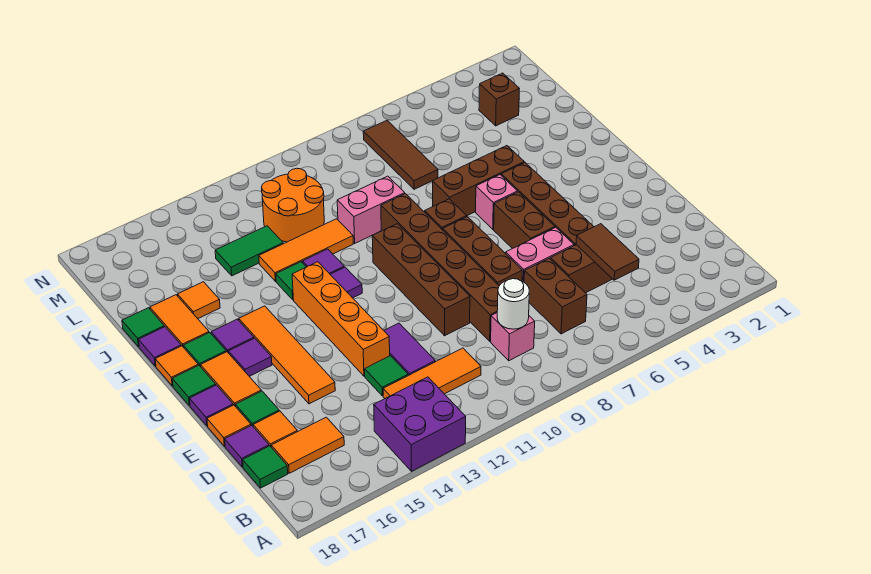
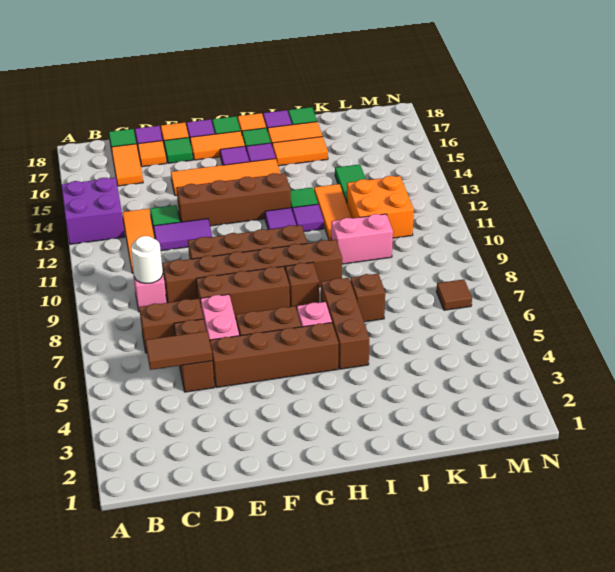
orange 1x4 brick [292,262,390,376] -> brown 1x4 brick [176,173,291,226]
pink 1x2 brick [337,176,405,243] -> pink 1x2 brick turned to [331,214,393,264]
orange 1x1 tile [177,282,220,319] -> orange 1x2 tile [272,137,328,166]
brown 1x3 tile [363,121,438,189] -> brown 1x1 tile [436,279,472,310]
orange 2x2 round brick [261,168,324,242] -> orange 2x2 brick [347,176,414,238]
brown 1x1 brick [479,73,519,126] -> brown 1x1 brick moved to [350,274,385,322]

